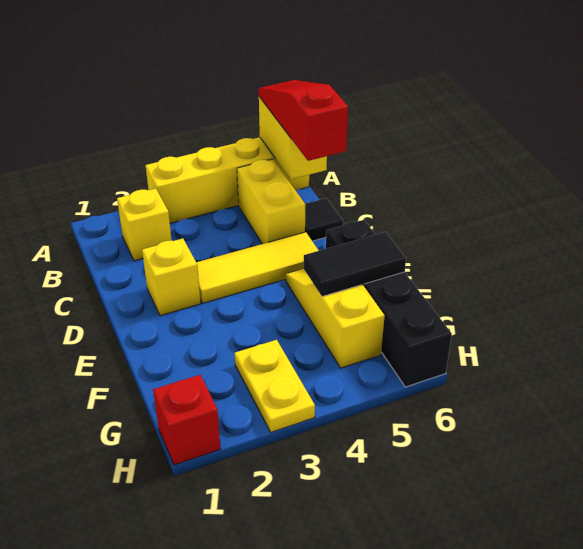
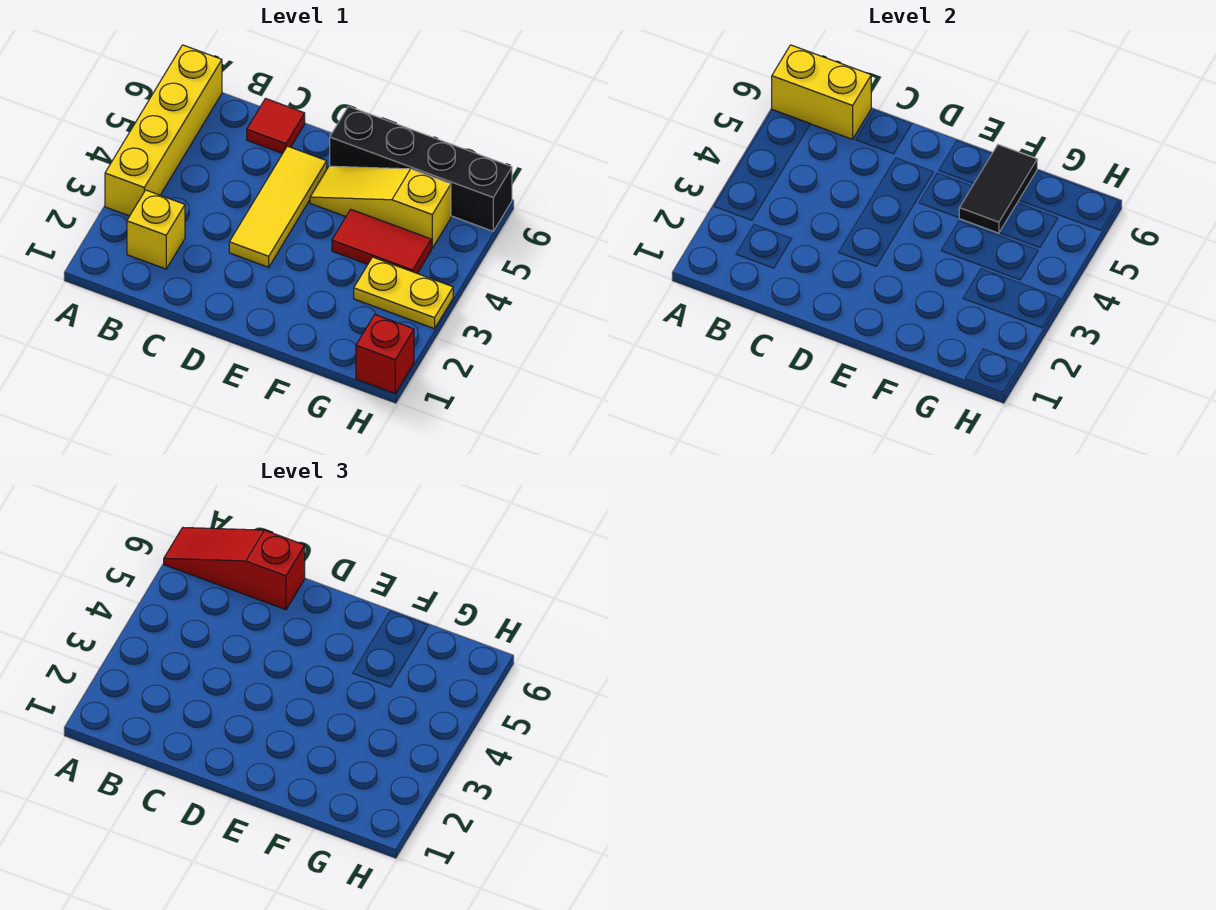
yellow 1x2 brick [237,159,305,244] -> none
black 1x1 tile [305,198,343,241] -> red 1x1 tile [247,99,305,154]
yellow 1x1 brick [142,239,201,316] -> none
none -> red 1x2 tile [332,209,431,273]

